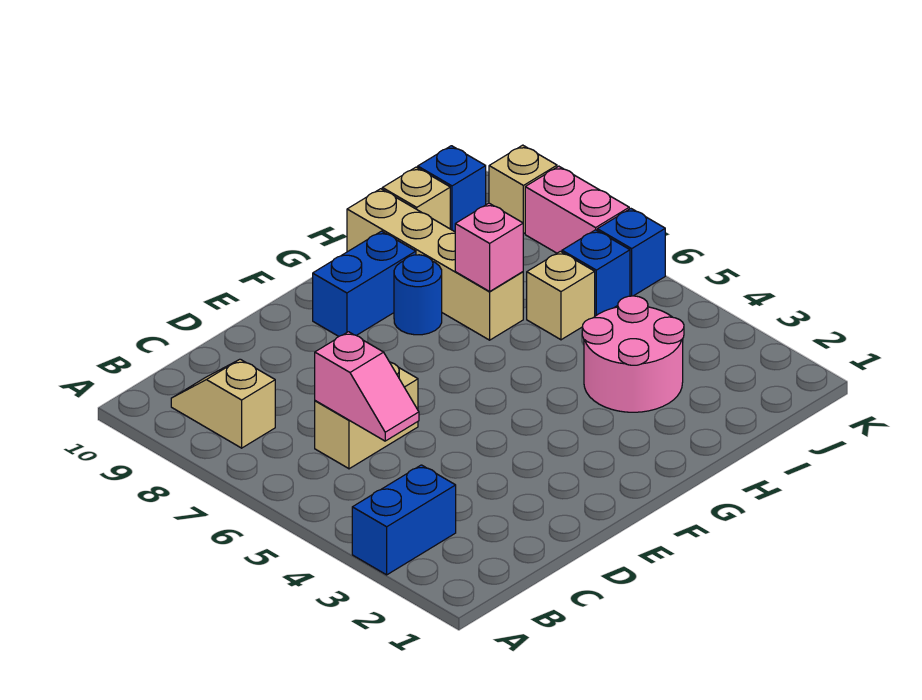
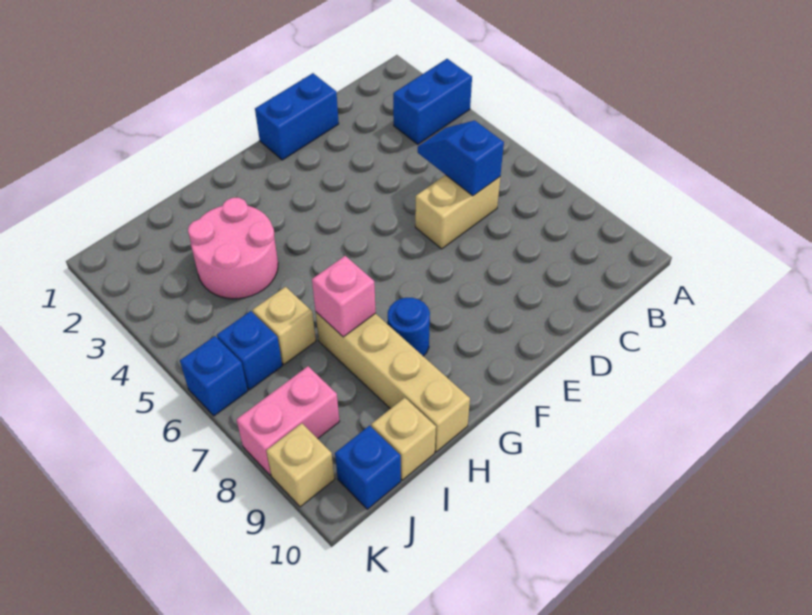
tan 1x2 slope [171,359,275,448] -> none
pink 1x2 slope [315,332,419,441] -> blue 1x2 slope [418,120,504,196]
blue 1x2 brick [313,231,416,337] -> blue 1x2 brick moved to [255,73,339,160]
pink 1x2 brick [525,166,629,253] -> pink 1x2 brick turned to [236,366,340,475]

